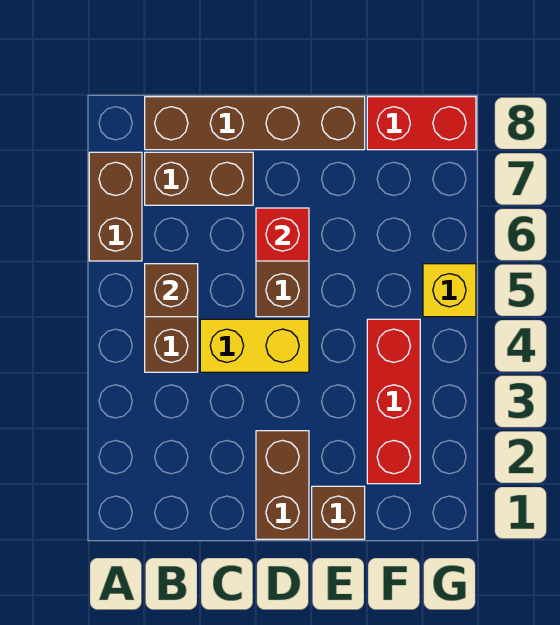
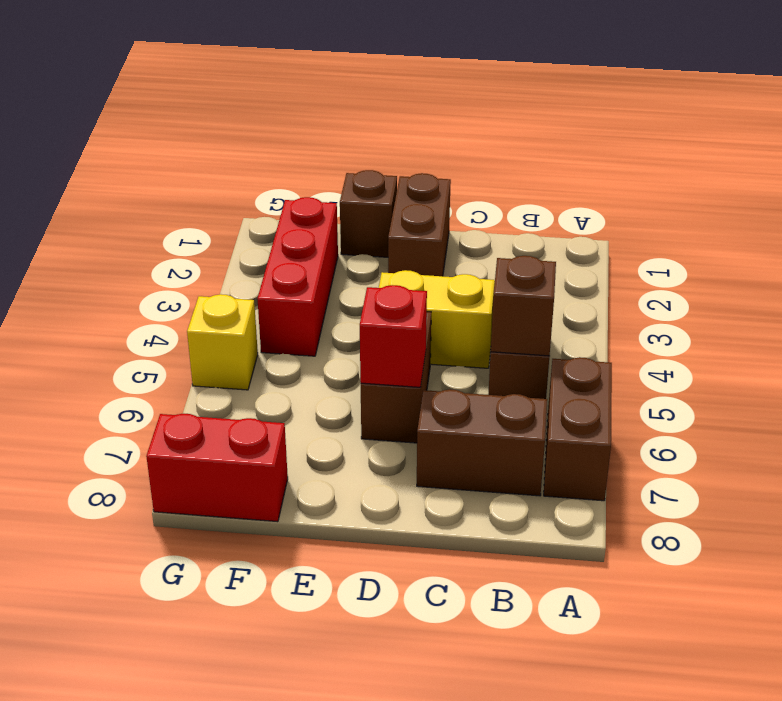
brown 1x4 brick [145,97,365,150] -> none

